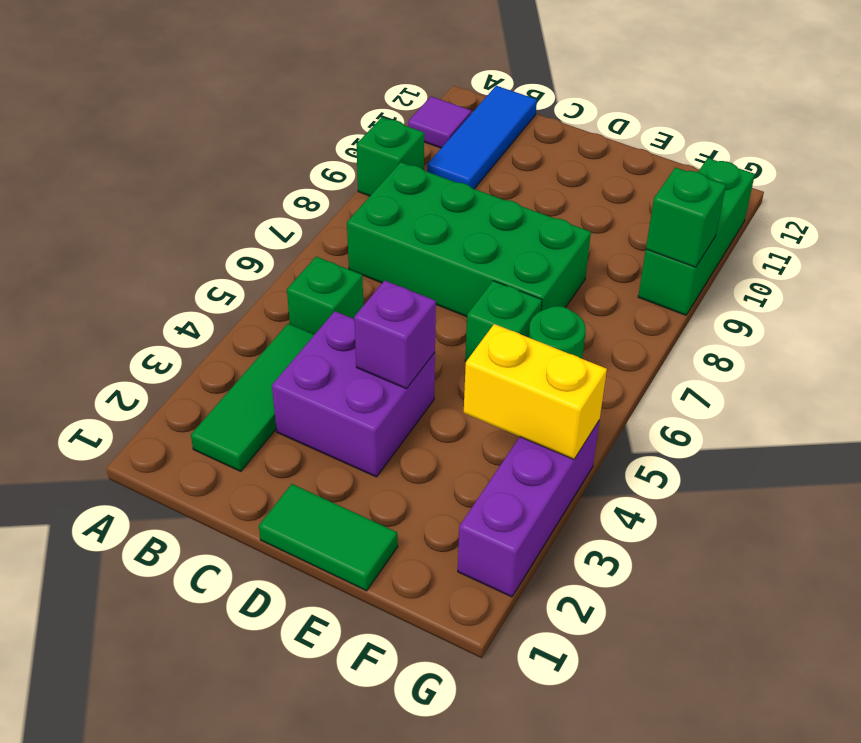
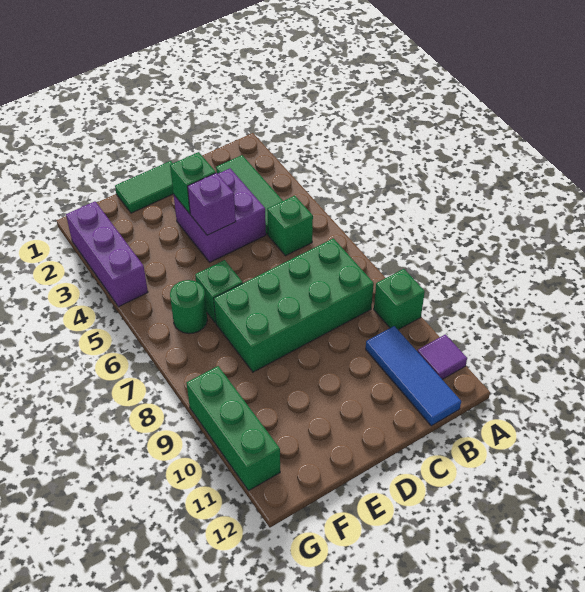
yellow 1x2 brick [464,324,607,459] -> none
green 1x1 brick [646,168,726,267] -> green 1x1 brick moved to [170,152,216,214]

